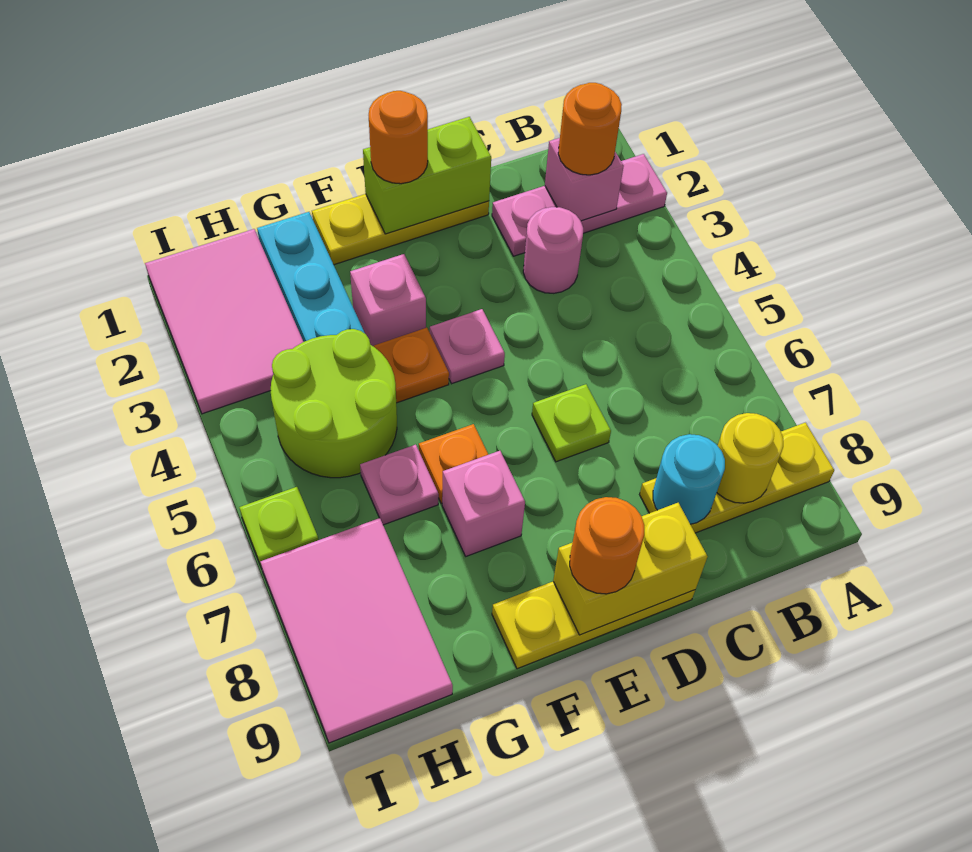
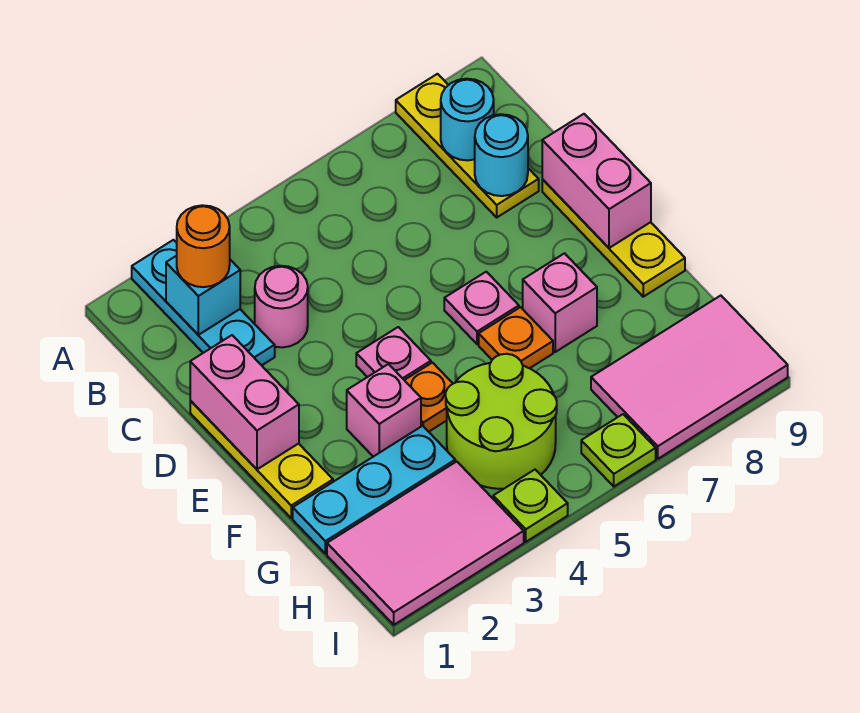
pink 1x3 plate [492,154,667,256] -> cyan 1x3 plate [132,240,275,365]
pink 1x1 brick [545,138,624,221] -> cyan 1x1 brick [166,256,240,335]
yellow 1x1 round brick [717,413,783,503] -> cyan 1x1 round brick [441,79,494,160]
lime 1x2 brick [363,117,491,234] -> pink 1x2 brick [190,335,299,469]
lime 1x1 plate [532,384,611,462] -> lime 1x1 plate moved to [493,470,568,542]
yellow 1x2 brick [553,503,708,635] -> pink 1x2 brick [542,114,651,248]
orange 1x1 round brick [369,91,428,184] -> none
orange 1x1 round brick [570,497,644,594] -> none
pink 1x1 plate [360,445,439,525] -> pink 1x1 plate moved to [444,272,519,344]

